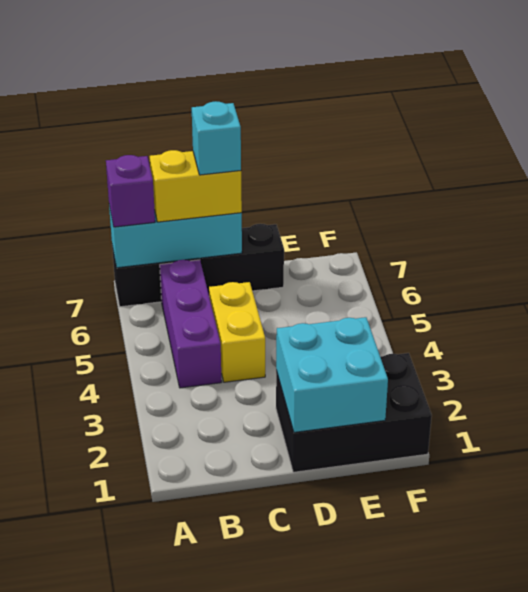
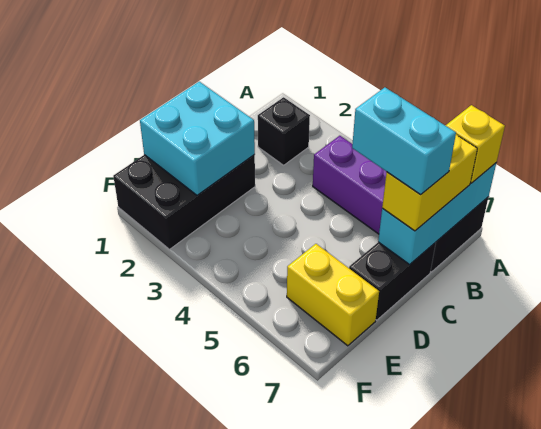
purple 1x1 brick [106,155,155,227] -> yellow 1x1 brick [445,105,505,183]
none -> black 1x1 brick [258,97,310,165]
yellow 1x2 brick [209,282,265,382] -> yellow 1x2 brick moved to [287,244,379,346]
cyan 1x1 brick [192,101,241,175] -> cyan 1x2 brick [352,87,456,194]

